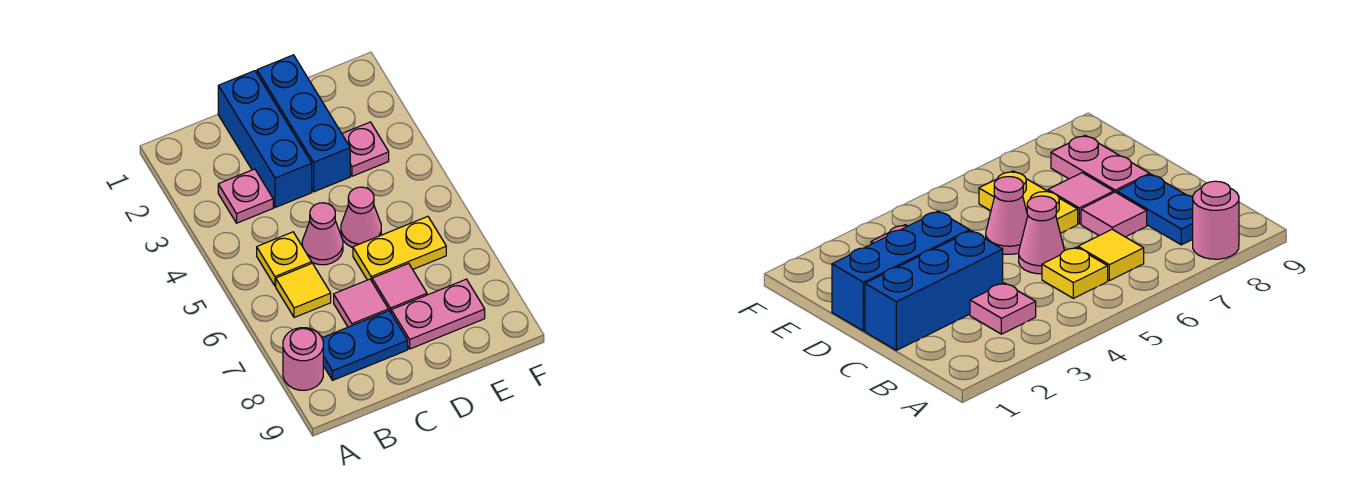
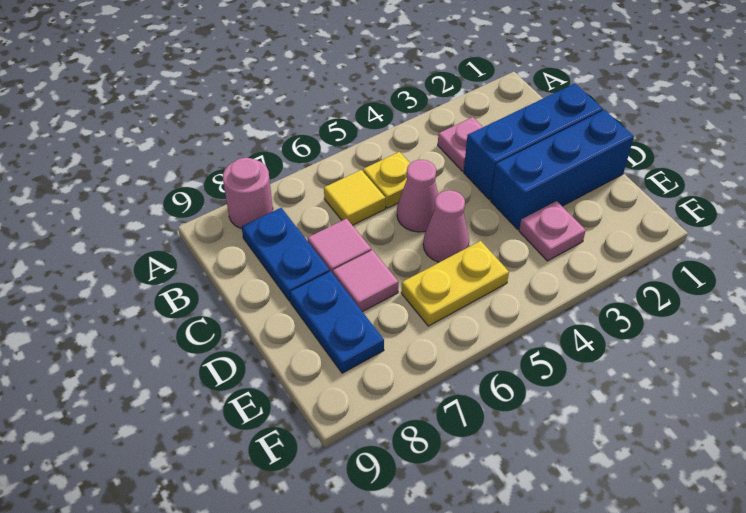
yellow 1x2 plate [353,216,446,281] -> yellow 1x2 plate turned to [401,241,509,326]
pink 1x2 plate [391,279,485,349] -> blue 1x2 plate [290,271,384,373]

